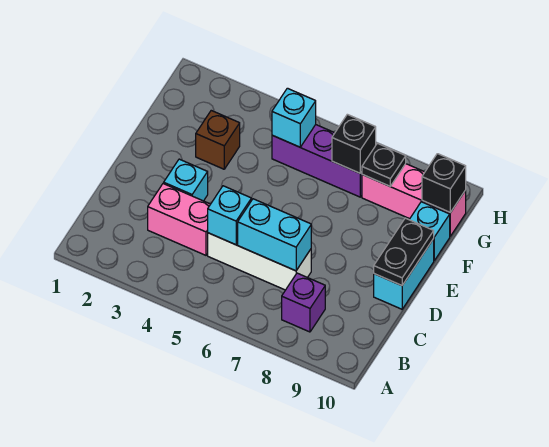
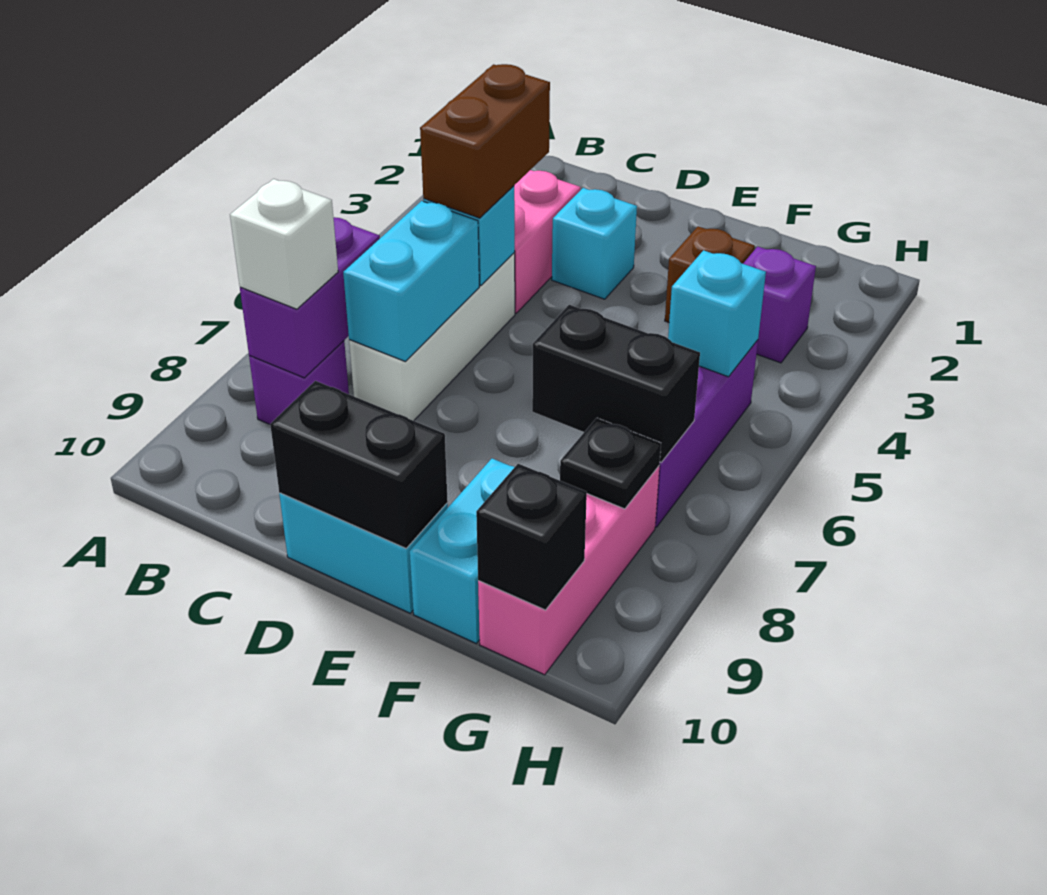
none -> purple 1x2 brick [240,217,380,378]
none -> white 1x1 brick [230,179,338,309]
none -> brown 1x2 brick [420,64,550,218]
black 1x2 plate [374,218,434,286] -> black 1x2 brick [270,381,448,548]
cyan 1x1 brick [409,202,450,260] -> cyan 1x2 brick [410,459,514,643]
none -> purple 1x1 brick [743,246,816,363]
black 1x1 brick [332,114,376,173] -> black 1x2 brick [532,305,700,462]

